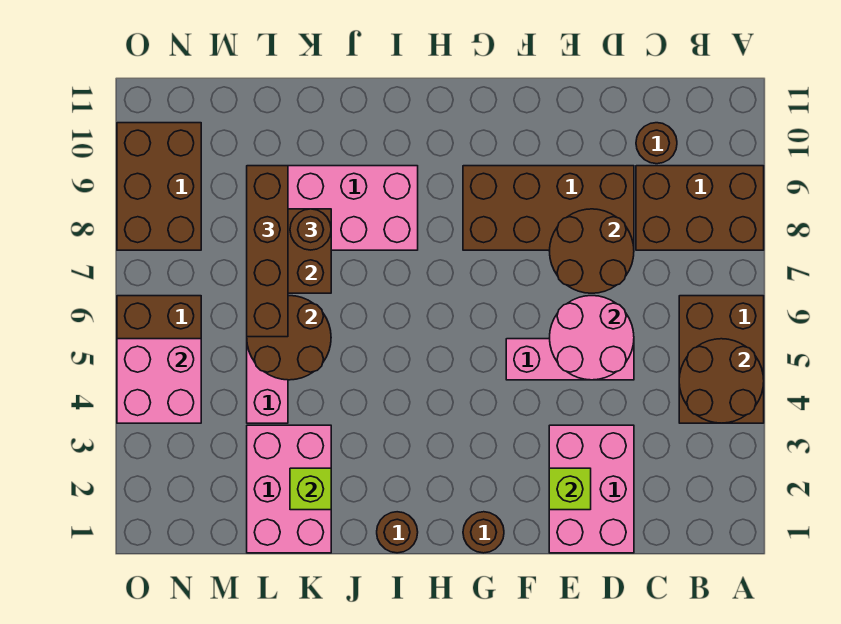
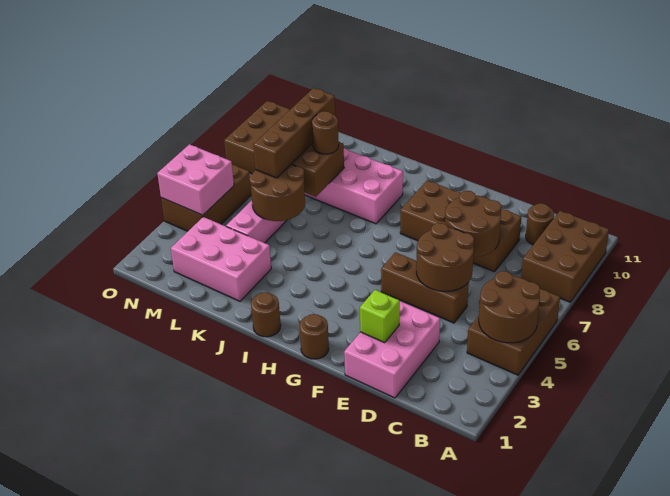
brown 2x3 brick [636,166,764,250] -> brown 2x3 brick turned to [521,211,609,302]
pink 1x3 brick [506,339,634,380] -> brown 1x3 brick [381,252,469,323]
pink 2x2 round brick [550,296,634,380] -> brown 2x2 round brick [416,223,474,291]
pink 2x3 brick [247,425,331,553] -> pink 2x3 brick turned to [171,217,271,301]
lime 1x1 brick [290,468,331,510] -> none

